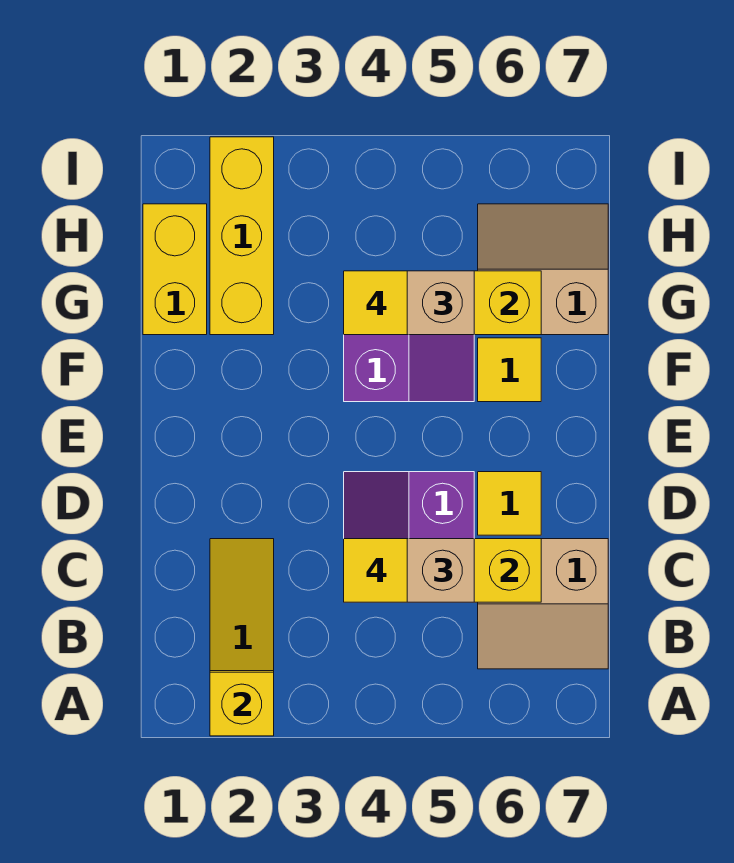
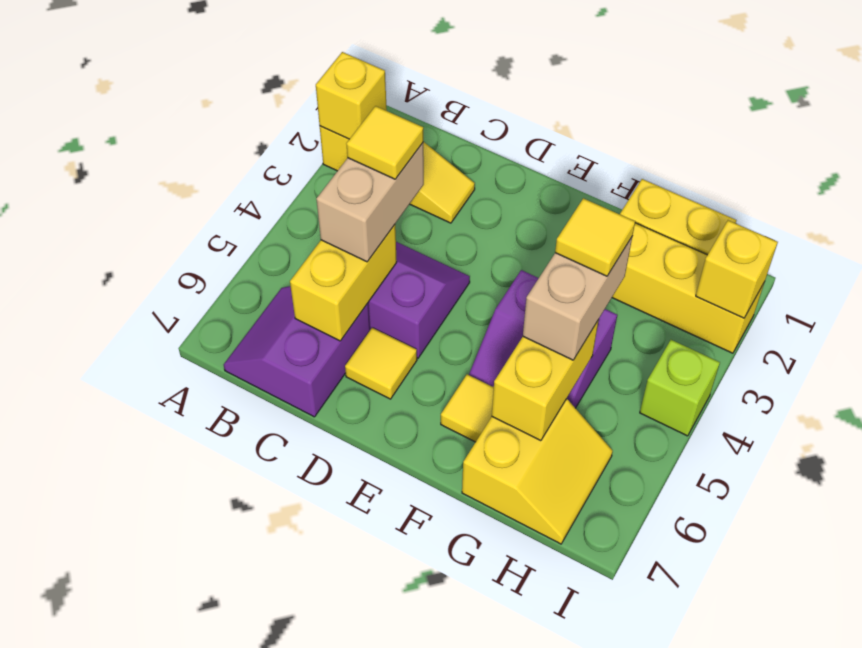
tan 2x2 slope [478,539,608,669] -> purple 2x2 slope [224,286,370,417]
tan 2x2 slope [478,204,608,335] -> yellow 2x2 slope [462,399,613,544]
none -> yellow 1x1 brick [696,220,778,318]
none -> lime 1x1 brick [640,340,720,436]

